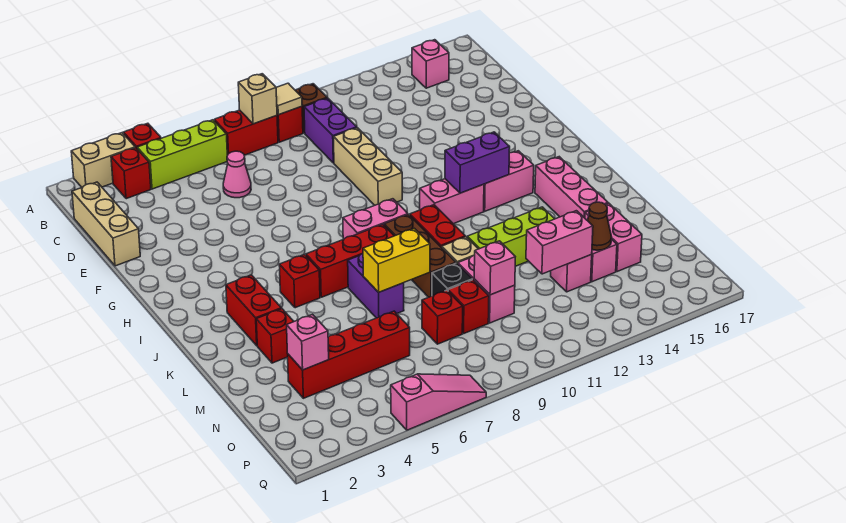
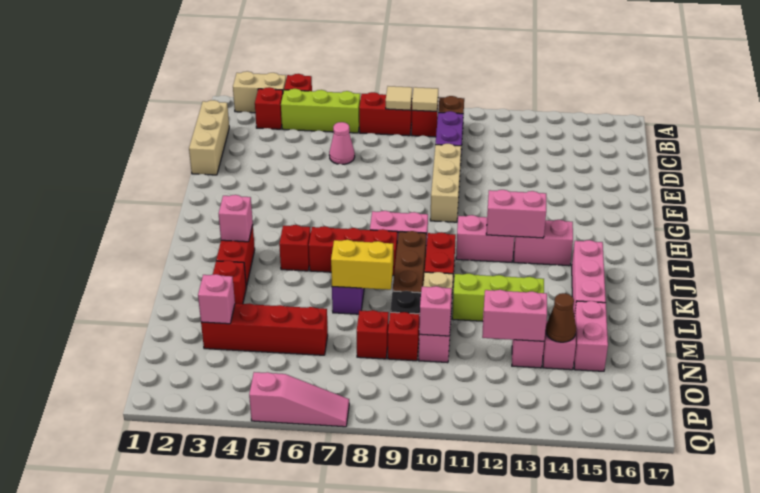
tan 1x1 brick [238,74,277,124] -> tan 1x1 tile [386,86,412,110]
pink 1x1 brick [412,40,449,88] -> pink 1x1 brick moved to [219,195,253,242]
purple 1x2 brick [445,132,510,193] -> pink 1x2 brick [486,190,546,238]

